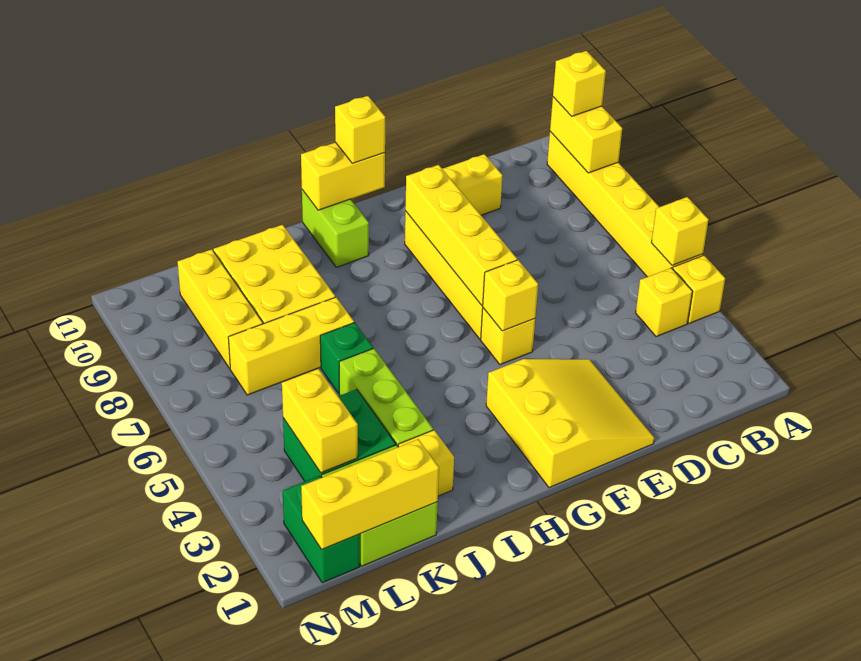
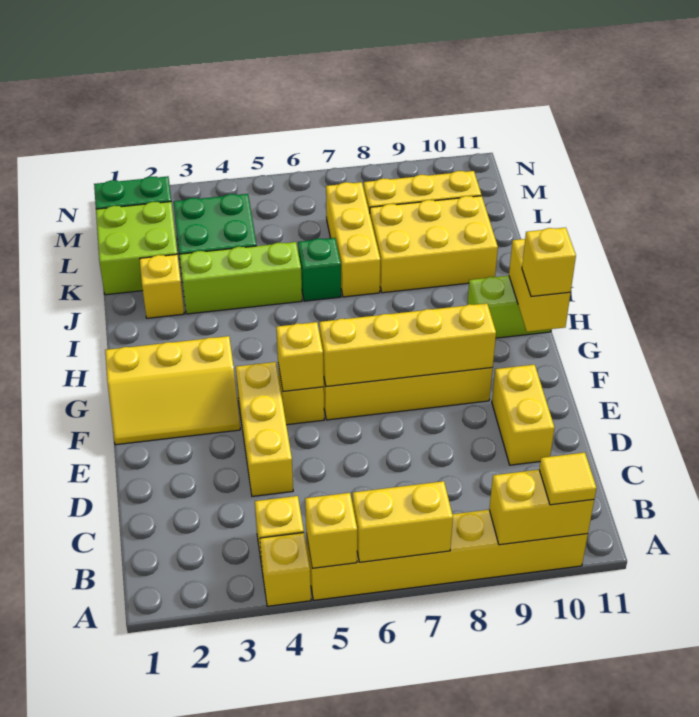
yellow 1x1 brick [553,51,606,116] -> yellow 1x1 tile [539,452,596,505]
yellow 3x3 slope [486,359,654,488] -> yellow 2x3 slope [105,336,240,445]
yellow 1x3 brick [301,439,439,549] -> yellow 1x3 brick moved to [236,362,293,496]
yellow 1x2 brick [282,369,358,473] -> yellow 1x2 brick moved to [352,481,453,562]

